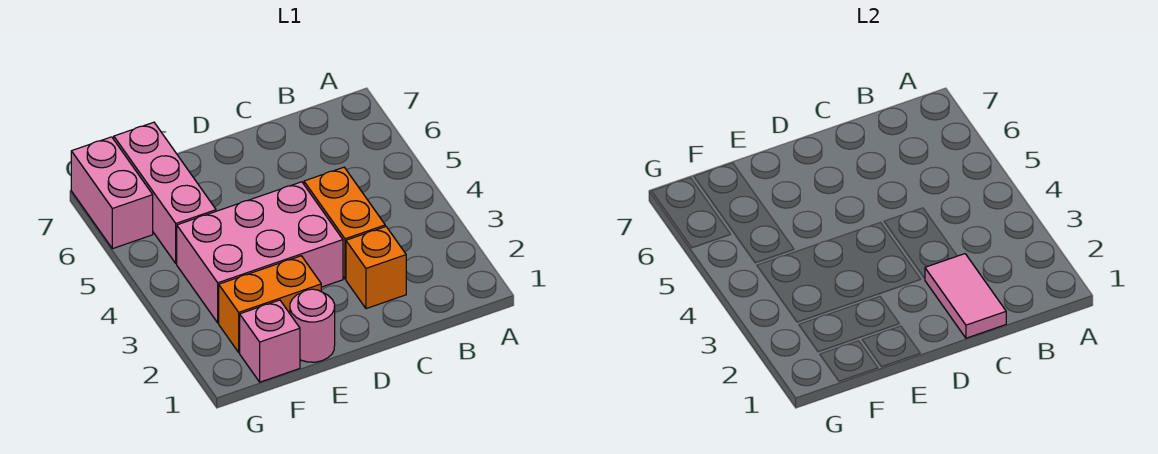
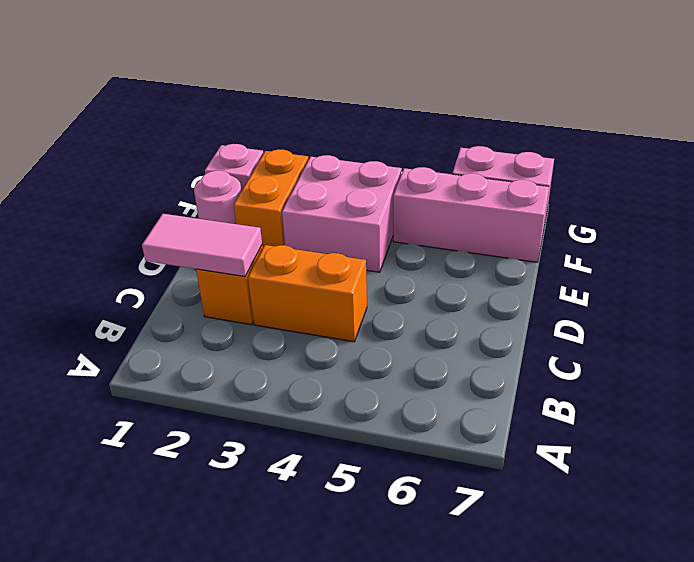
pink 2x3 brick [177,182,343,323] -> pink 2x2 brick [282,155,401,272]

